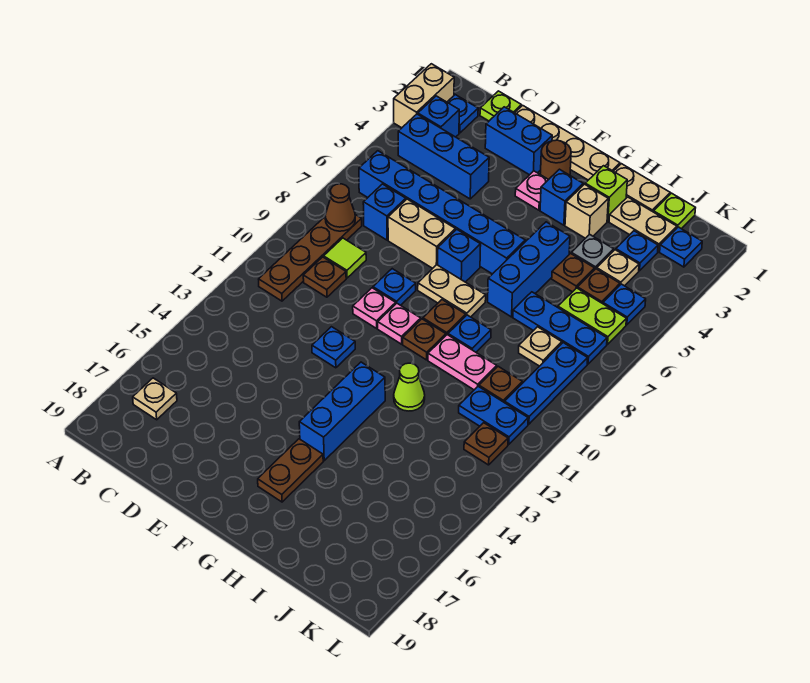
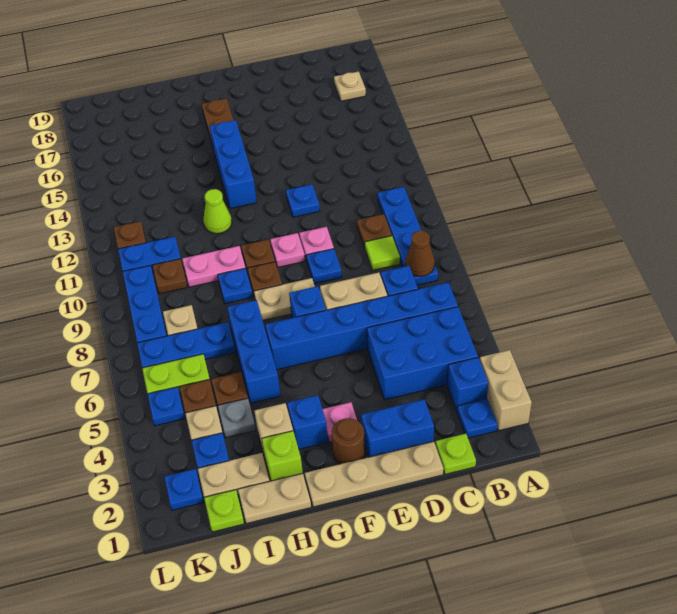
blue 1x3 brick [398,114,489,199] -> blue 2x3 brick [367,307,478,400]
brown 1x4 plate [259,215,362,301] -> blue 1x4 plate [377,187,438,285]

